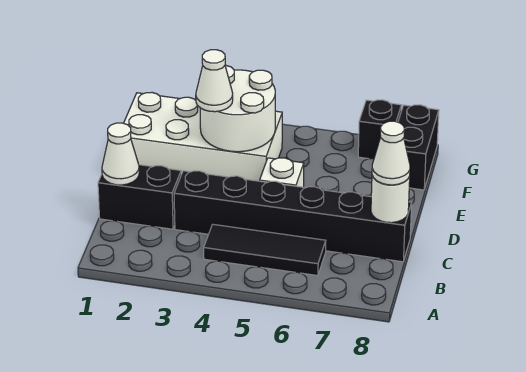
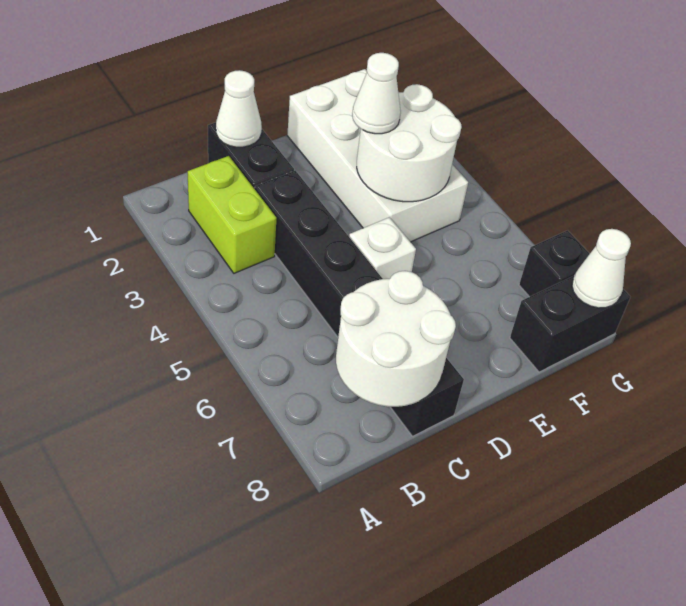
none -> lime 1x2 brick [188,156,277,273]
black 1x3 tile [204,224,326,276] -> none
white 1x1 round brick [371,176,410,223] -> white 2x2 round brick [336,271,456,407]
white 1x1 cone [372,121,410,185] -> white 1x1 cone moved to [572,229,631,308]

